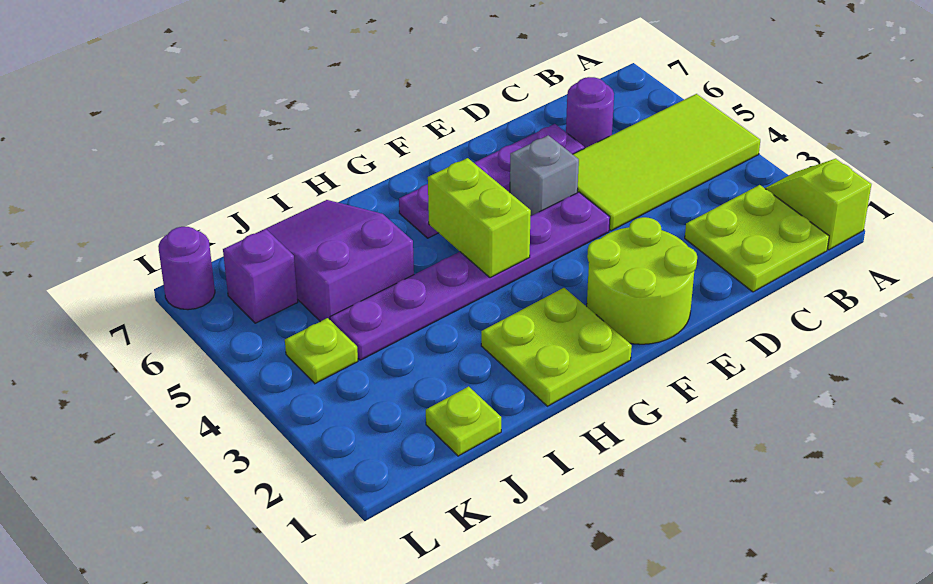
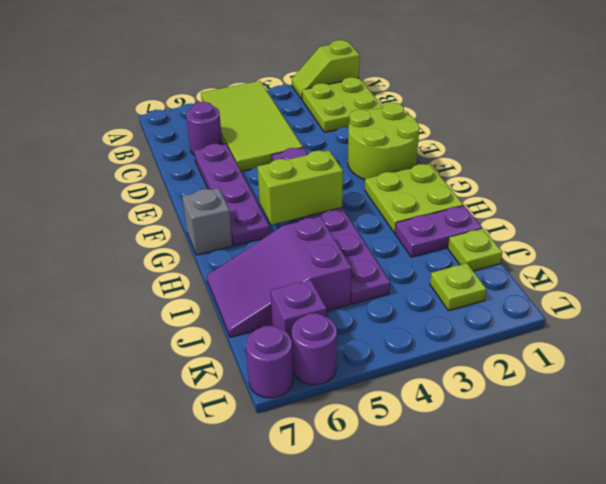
grey 1x1 brick [510,135,579,216] -> grey 1x1 brick moved to [182,188,233,255]
none -> purple 1x2 plate [395,206,482,257]
lime 1x1 plate [285,318,358,384] -> lime 1x1 plate moved to [430,263,486,311]
none -> purple 1x1 round brick [292,313,337,385]

